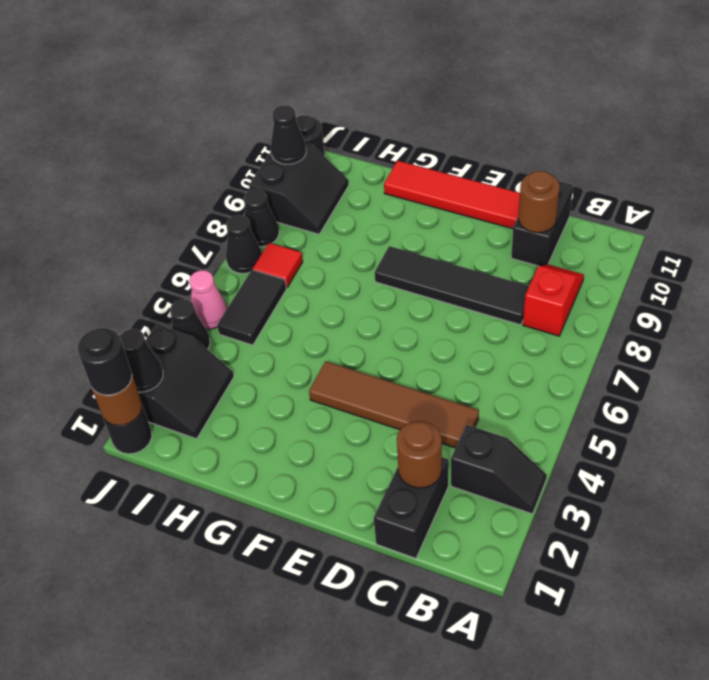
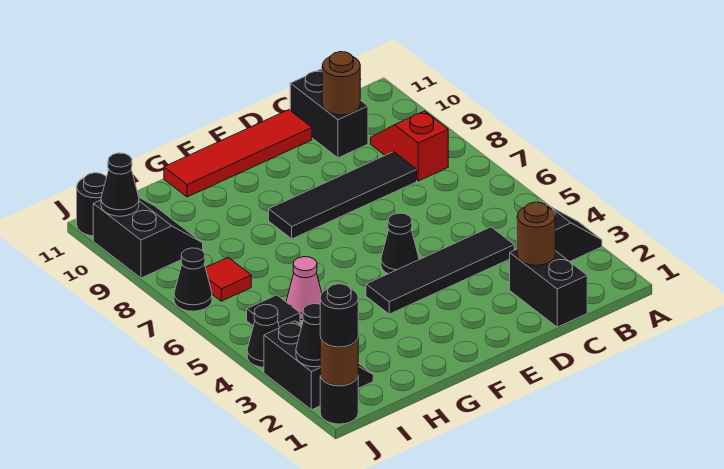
brown 1x4 tile [309,361,479,448] -> black 1x4 tile [366,227,514,314]
black 1x2 tile [217,270,286,345] -> black 1x1 tile [247,295,300,328]
pink 1x1 cone [189,270,227,330] -> pink 1x1 cone moved to [286,257,322,320]
black 1x1 cone [244,189,279,247] -> black 1x1 cone moved to [381,213,419,274]

